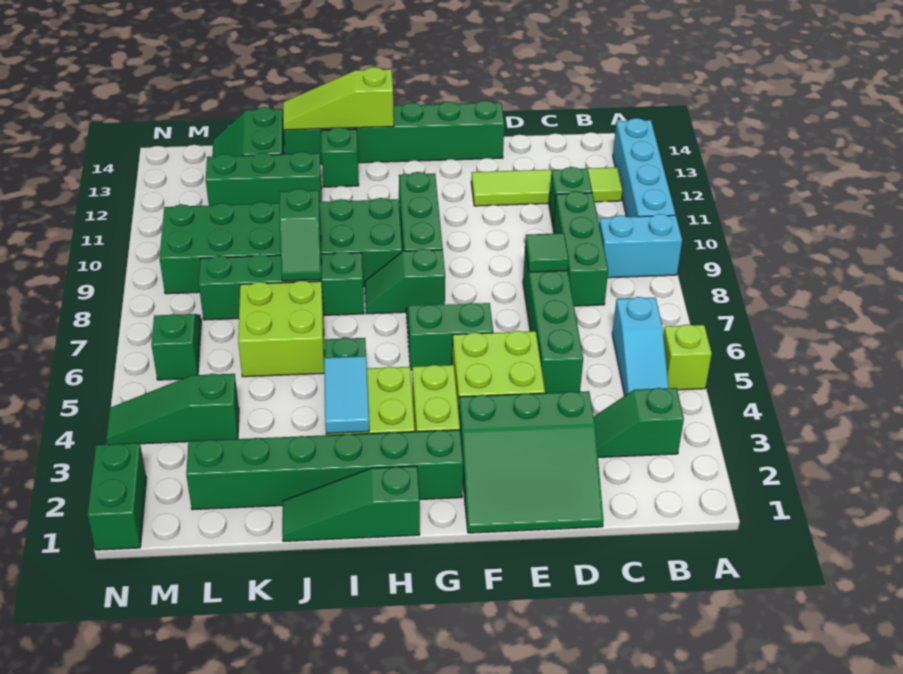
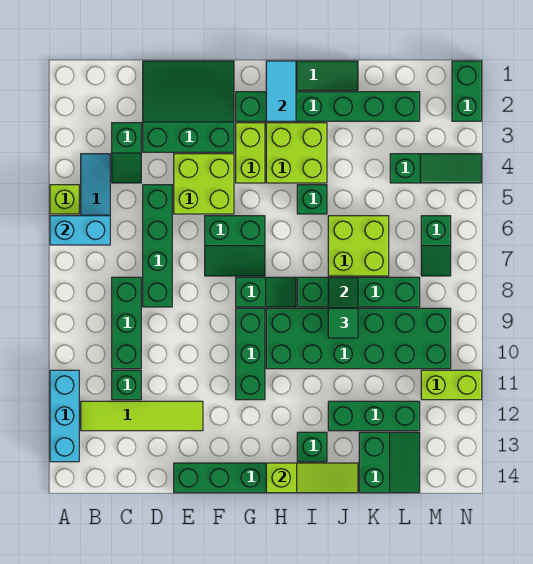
cyan 1x2 brick [599,214,682,278] -> cyan 1x2 brick moved to [50,216,110,245]
cyan 1x4 brick [613,118,676,217] -> cyan 1x3 brick [50,370,79,462]
green 1x2 slope [594,388,684,457] -> green 1x2 slope turned to [112,123,141,183]
green 1x1 tile [525,233,569,272] -> green 1x1 tile moved to [328,308,358,338]
cyan 1x2 tile [324,356,369,433] -> cyan 1x2 tile moved to [266,61,296,121]
none -> lime 1x2 brick [421,370,482,400]

